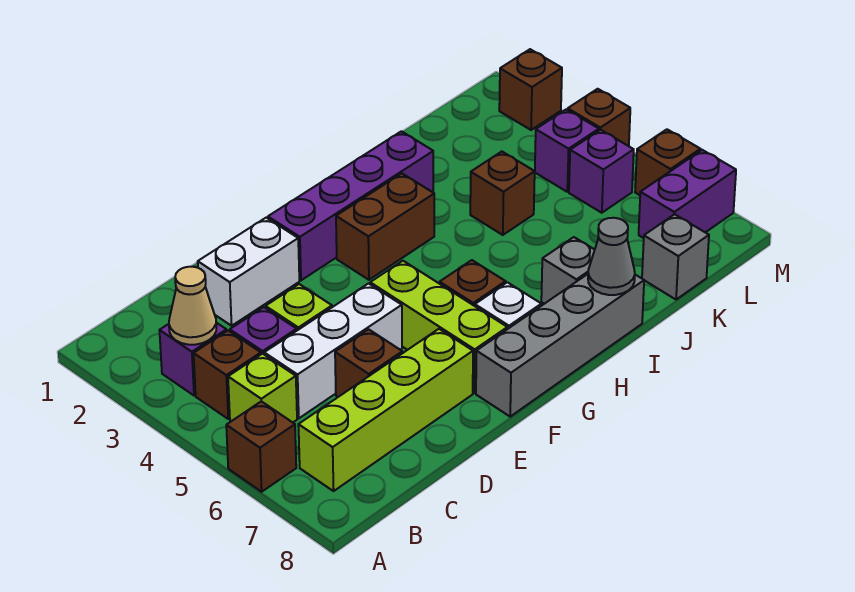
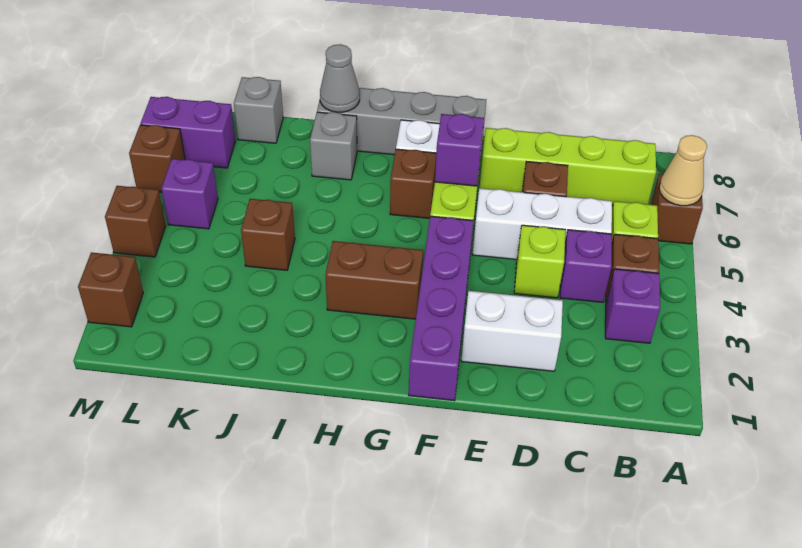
tan 1x1 cone [169,267,216,345] -> tan 1x1 cone moved to [659,135,707,206]
purple 1x4 brick [268,131,433,280] -> purple 1x4 brick turned to [409,216,474,401]
purple 1x1 brick [535,109,599,192] -> purple 1x1 brick moved to [435,114,484,186]

